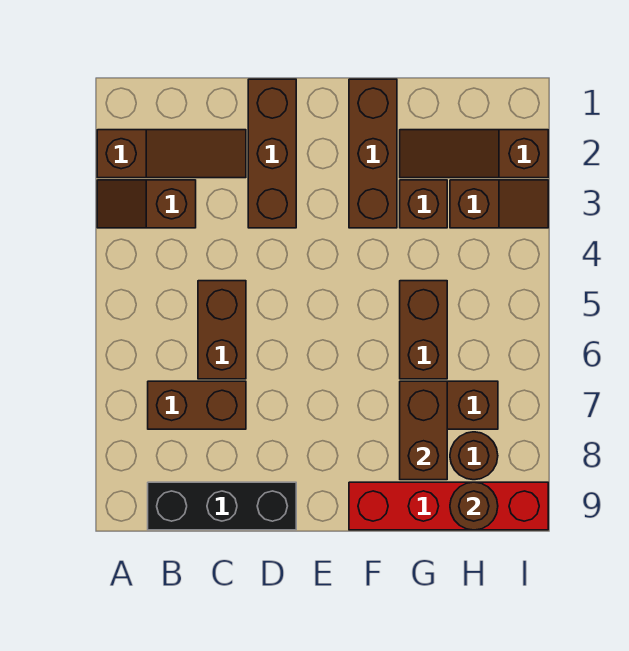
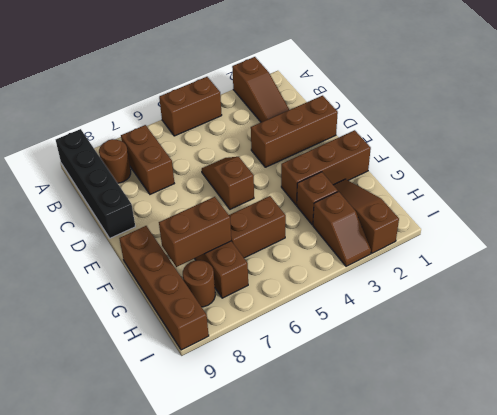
brown 1x2 slope [97,180,196,228] -> brown 1x2 slope moved to [202,157,254,209]
black 1x3 brick [148,482,296,530] -> black 1x4 brick [56,129,135,238]
brown 1x2 brick [198,281,246,379] -> brown 1x2 brick moved to [159,77,222,136]
red 1x4 brick [349,482,548,530] -> brown 1x4 brick [119,226,209,350]
brown 1x1 round brick [450,482,498,530] -> brown 1x1 round brick moved to [99,139,131,183]

